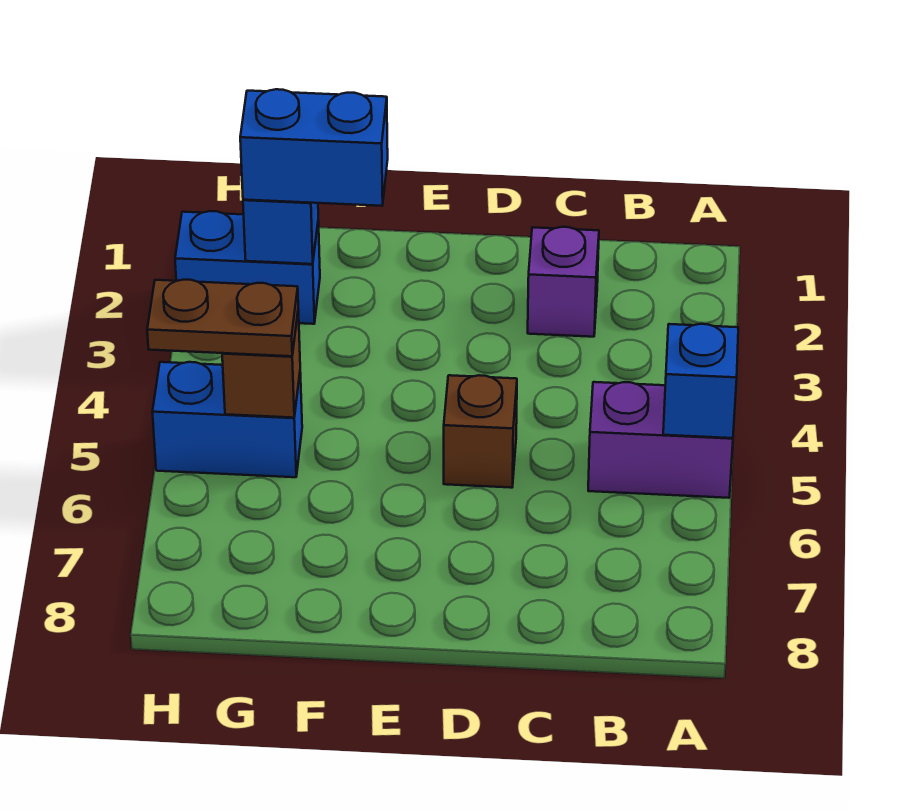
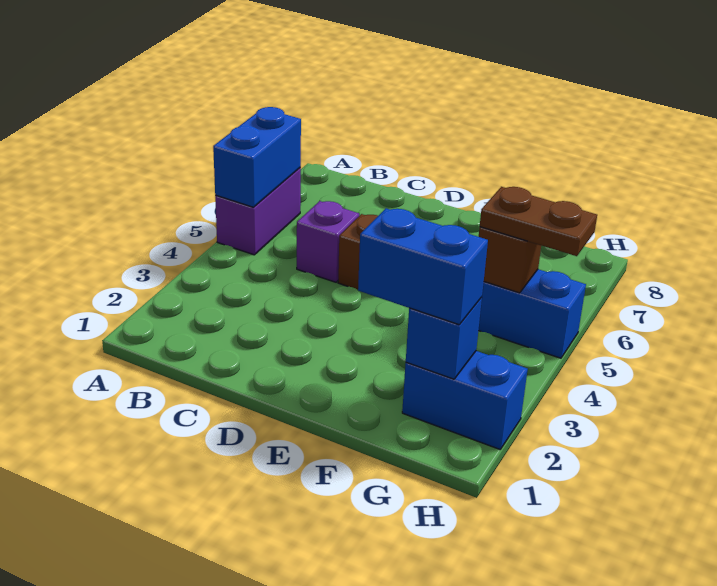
purple 1x2 brick [588,382,733,498] -> purple 1x2 brick turned to [215,168,301,255]
blue 1x1 brick [663,324,738,438] -> blue 1x2 brick [213,107,301,207]
purple 1x1 brick [528,227,599,337] -> purple 1x1 brick moved to [297,201,359,282]

